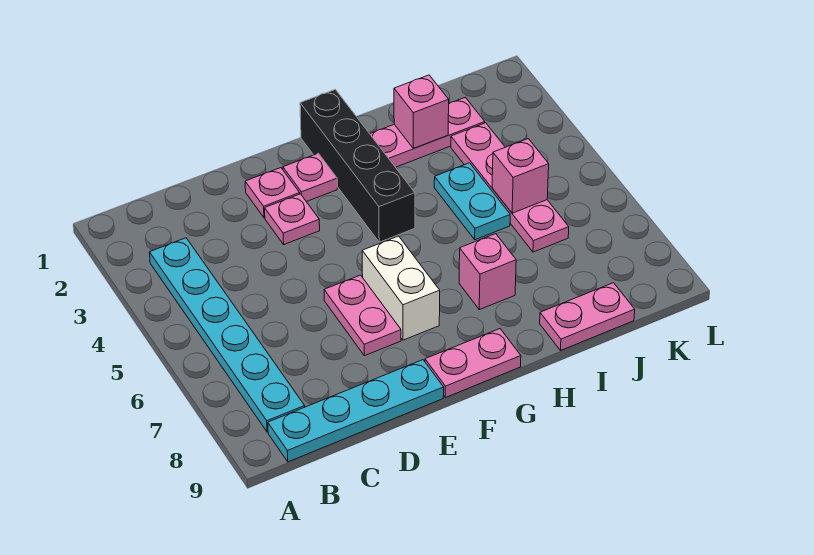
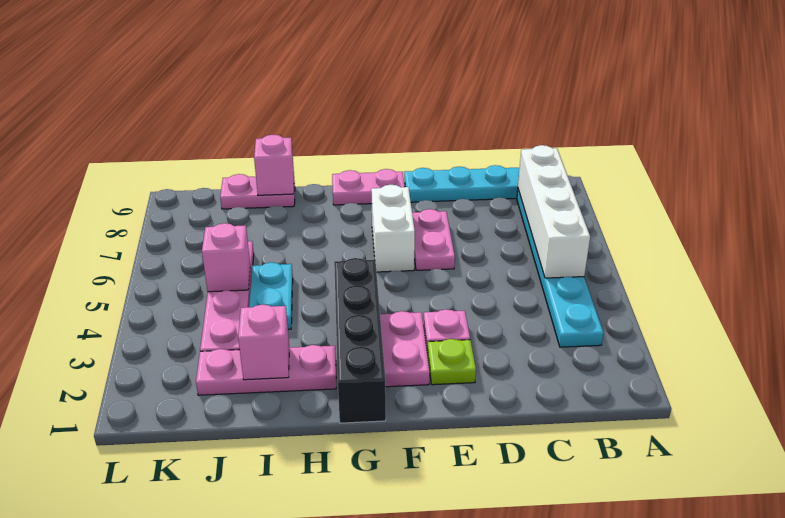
none -> white 1x4 brick [518,145,590,278]
pink 1x1 plate [245,168,300,218] -> lime 1x1 plate [427,339,476,385]
pink 1x1 plate [283,153,337,202] -> pink 1x2 plate [380,311,430,387]
pink 1x1 brick [459,234,516,310] -> pink 1x1 brick moved to [254,135,294,195]

